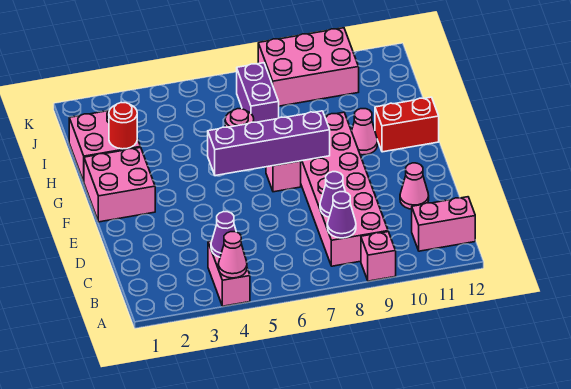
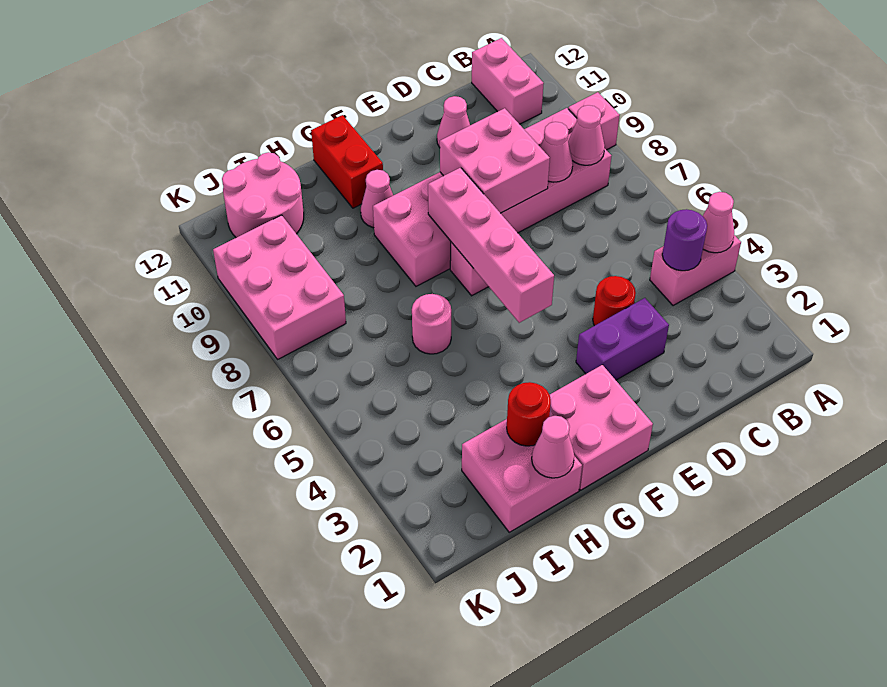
purple 1x1 cone [211,212,236,257] -> purple 1x1 round brick [662,209,707,271]
purple 1x1 cone [327,192,356,238] -> pink 1x1 cone [568,105,605,165]
purple 1x1 cone [320,172,345,217] -> pink 1x1 cone [541,122,573,182]
none -> red 1x1 round brick [593,276,636,326]
none -> pink 2x2 brick [440,108,550,213]
purple 1x4 brick [208,111,330,176] -> pink 1x4 brick [428,168,554,323]
none -> pink 1x1 cone [532,416,574,478]
purple 1x2 brick [237,63,279,122] -> purple 1x2 brick moved to [576,298,669,380]
none -> pink 2x2 round brick [222,152,304,238]

